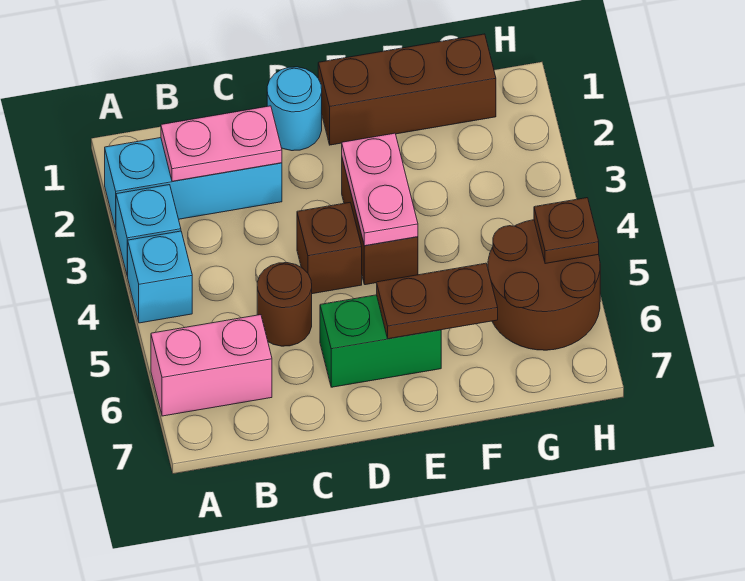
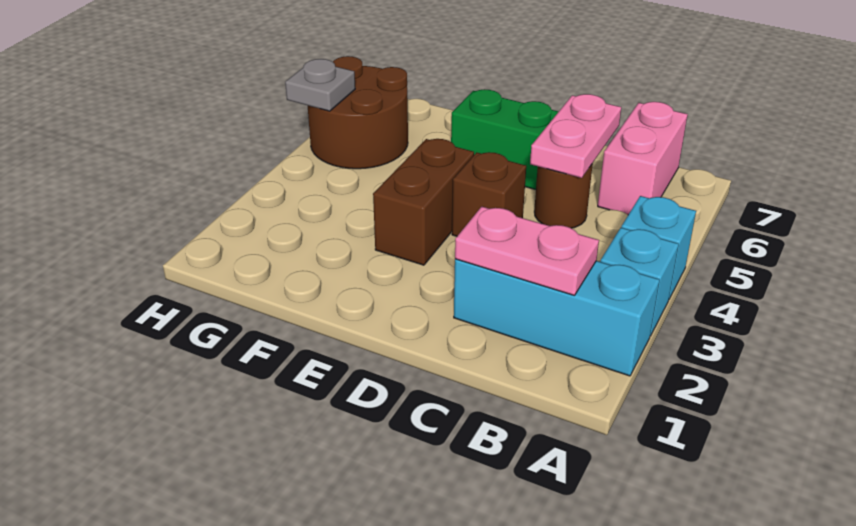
pink 1x2 brick [151,315,272,416] -> pink 1x2 brick turned to [598,102,688,215]
cyan 1x1 round brick [267,67,322,151] -> none
brown 1x3 brick [318,34,496,145] -> none
pink 1x2 plate [342,133,418,246] -> pink 1x2 plate moved to [530,94,621,178]
brown 1x2 plate [377,263,498,339] -> none
brown 1x1 plate [534,198,599,264] -> grey 1x1 plate [285,59,355,111]

